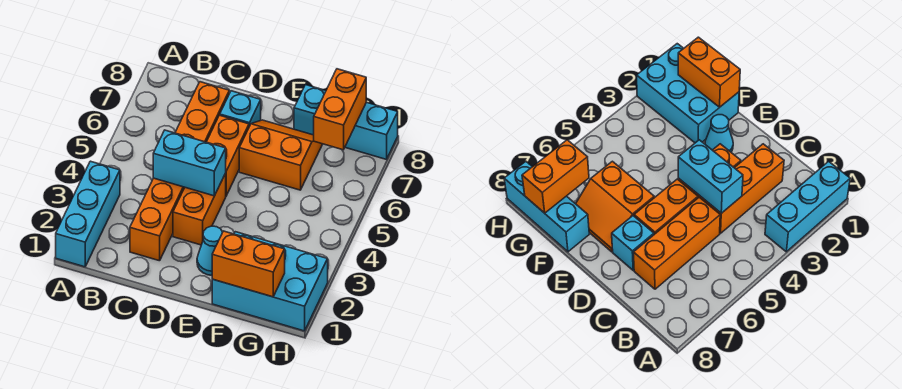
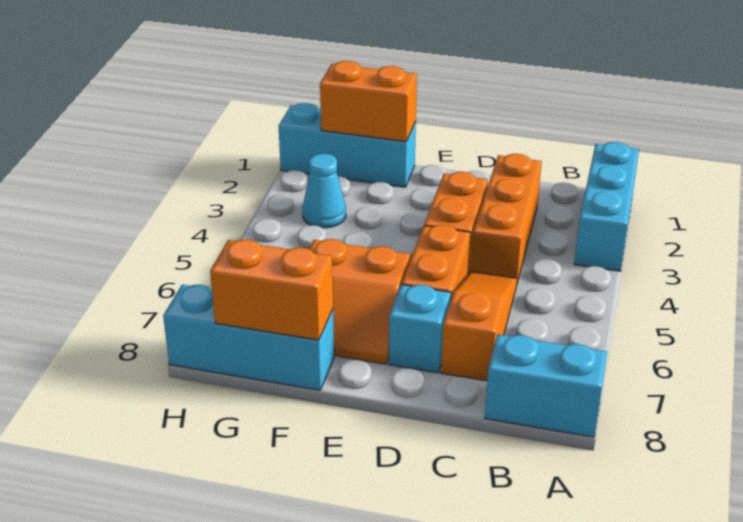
cyan 1x2 brick [153,130,226,196] -> cyan 1x2 brick moved to [485,334,607,437]
orange 1x3 brick [175,82,229,142] -> orange 1x3 slope [441,272,517,381]
cyan 1x1 cone [197,226,223,275] -> cyan 1x1 cone moved to [302,154,346,228]
cyan 2x3 brick [212,232,328,331] -> cyan 1x3 brick [279,103,416,187]
orange 1x2 brick [314,69,366,150] -> orange 1x2 brick turned to [210,239,333,340]

